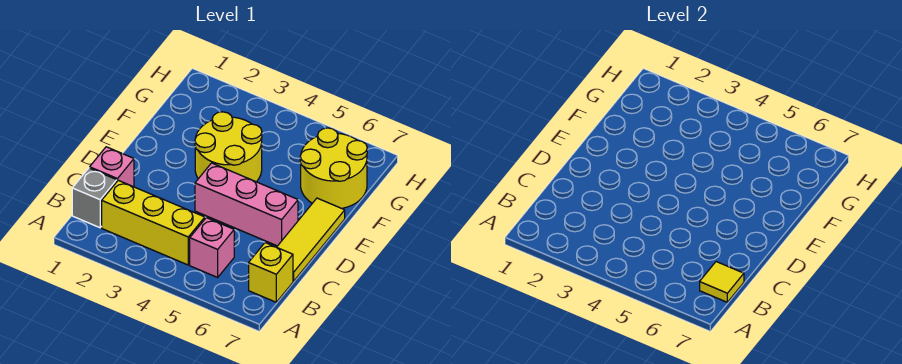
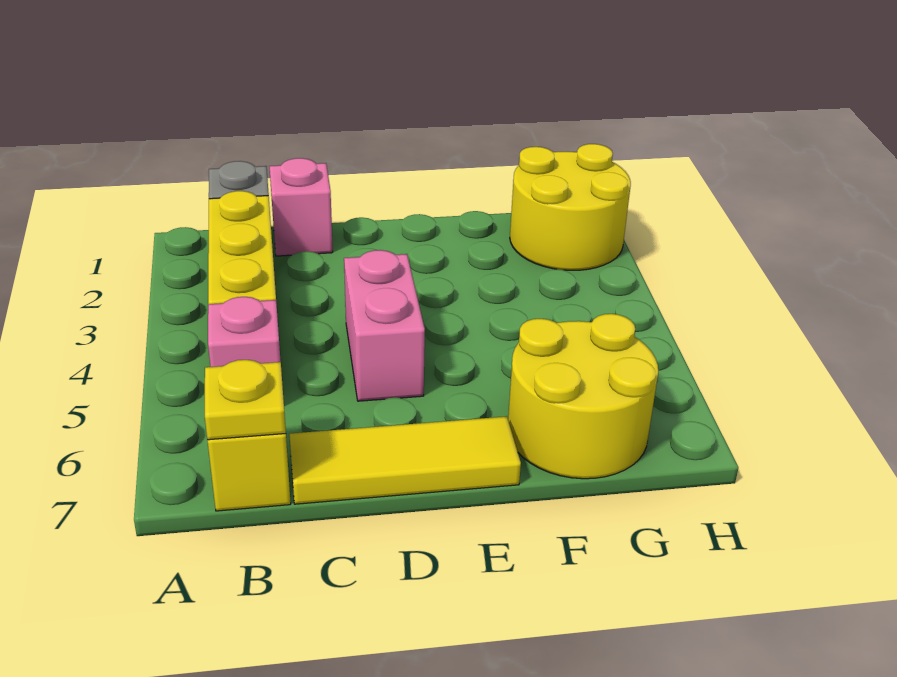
yellow 1x1 tile [700,262,744,302] -> yellow 1x1 plate [205,360,286,440]
pink 1x3 brick [195,163,298,246] -> pink 1x2 brick [344,250,425,401]
yellow 2x2 round brick [195,112,262,182] -> yellow 2x2 round brick moved to [510,144,631,270]

